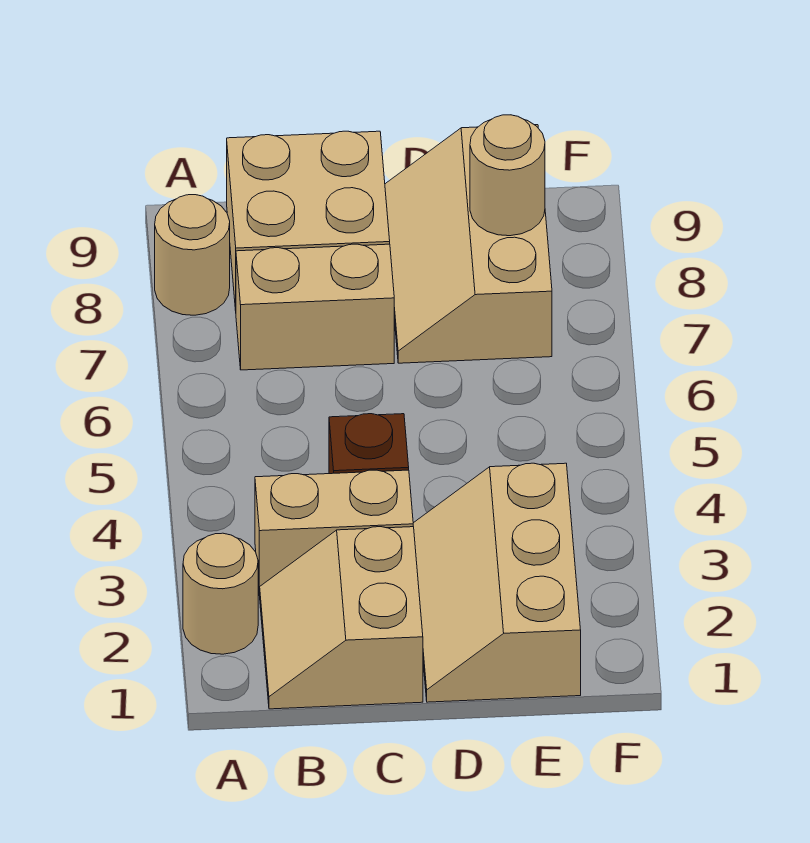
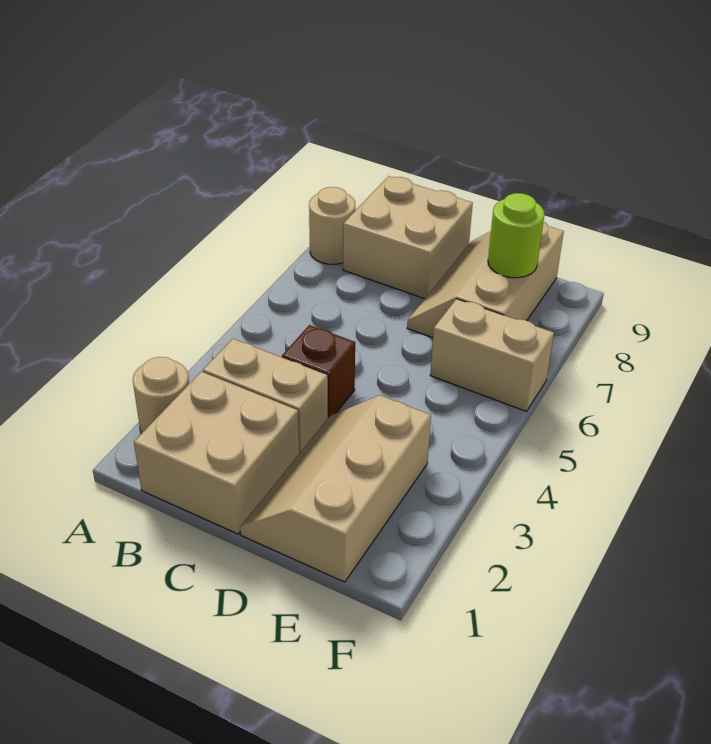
tan 2x2 slope [260,527,423,709] -> tan 2x2 brick [134,372,299,534]
tan 1x2 brick [236,244,394,370] -> tan 1x2 brick moved to [430,299,554,411]
tan 1x1 round brick [470,115,545,236] -> lime 1x1 round brick [488,193,544,278]

